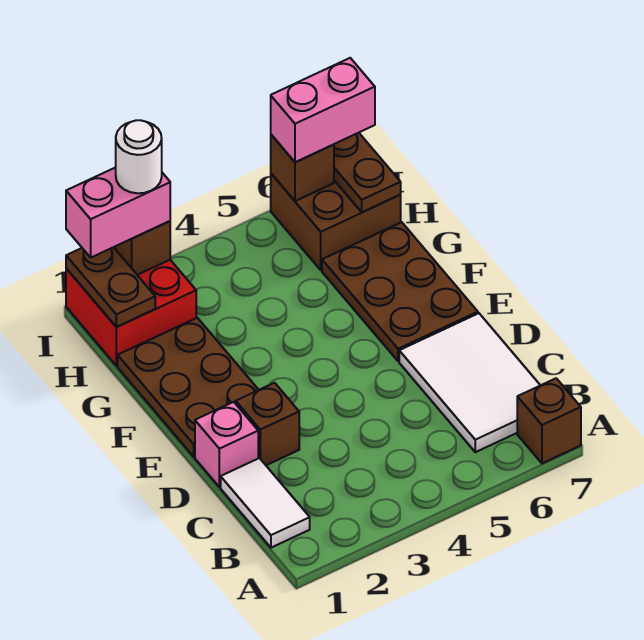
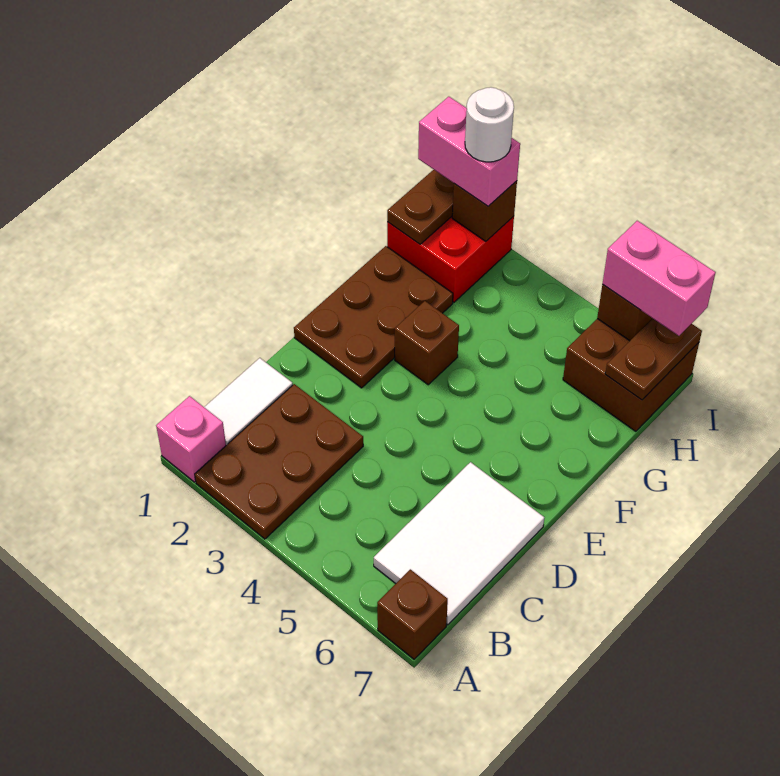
pink 1x1 brick [195,402,258,487] -> pink 1x1 brick moved to [156,396,226,482]
brown 1x1 brick [236,383,299,465] -> brown 1x1 brick moved to [395,301,459,385]
brown 2x3 plate [322,222,478,361] -> brown 2x3 plate moved to [195,384,363,539]

